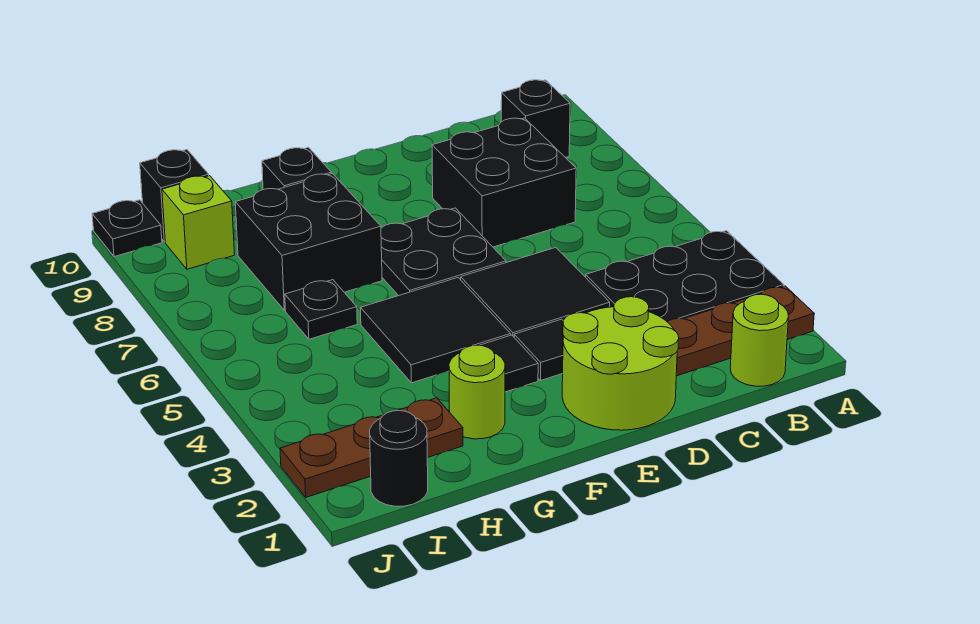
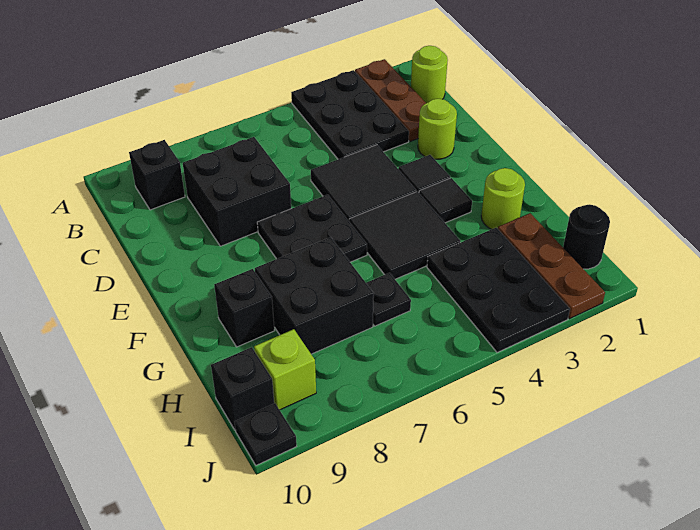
lime 2x2 round brick [562,297,679,430] -> lime 1x1 round brick [418,99,457,159]
none -> black 2x3 plate [427,228,570,353]

